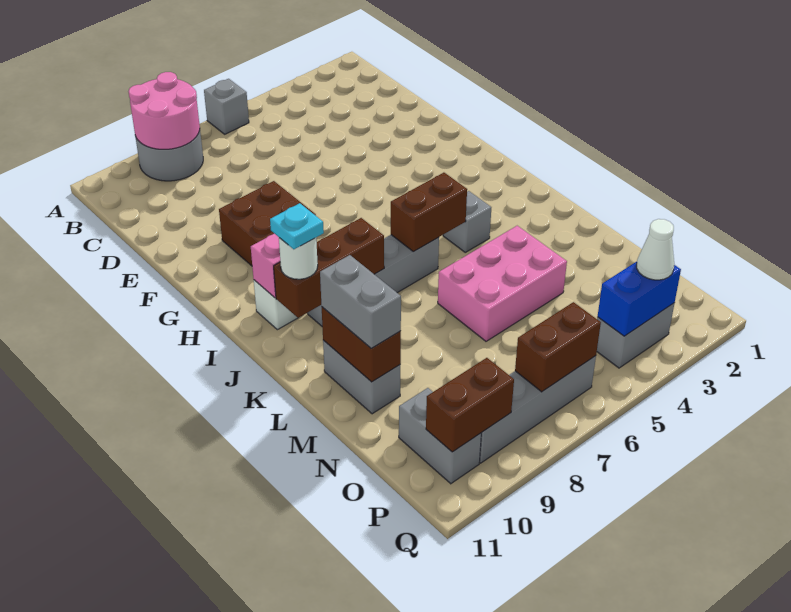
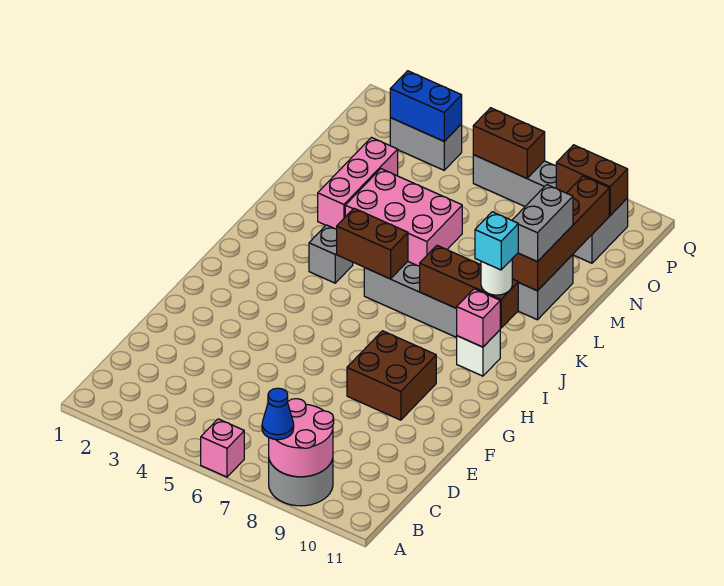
grey 1x1 brick [204,79,249,134] -> pink 1x1 brick [201,419,244,477]
none -> blue 1x1 cone [262,388,294,440]
cyan 1x1 plate [270,203,324,249] -> cyan 1x1 brick [475,212,518,270]
none -> pink 1x3 brick [318,137,398,229]
brown 1x2 brick [322,307,401,382] -> brown 1x4 brick [512,176,609,291]
white 1x1 cone [637,219,674,280] -> none

